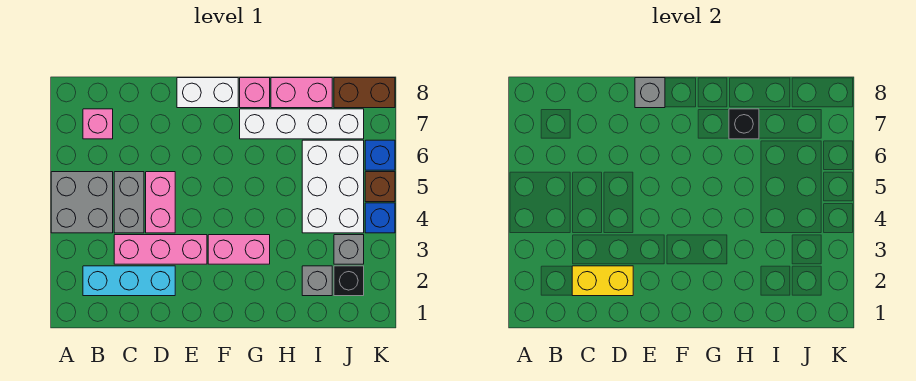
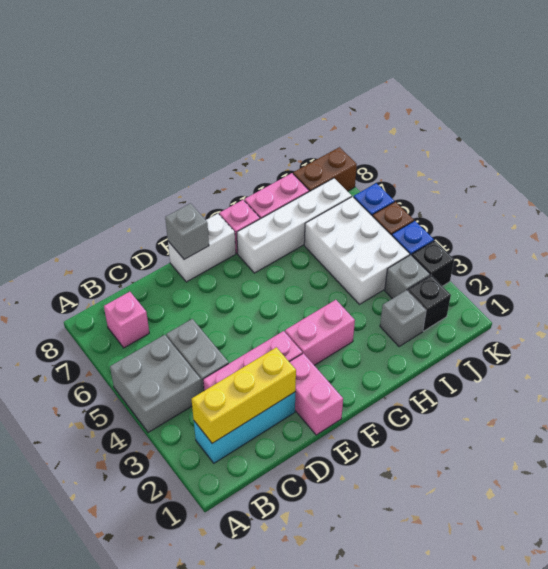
yellow 1x2 brick [572,266,633,296] -> yellow 1x3 brick [192,347,296,443]
pink 1x2 brick [146,172,175,233] -> pink 1x2 brick moved to [290,353,343,435]
black 1x1 brick [729,109,759,139] -> black 1x1 brick moved to [412,240,454,286]

